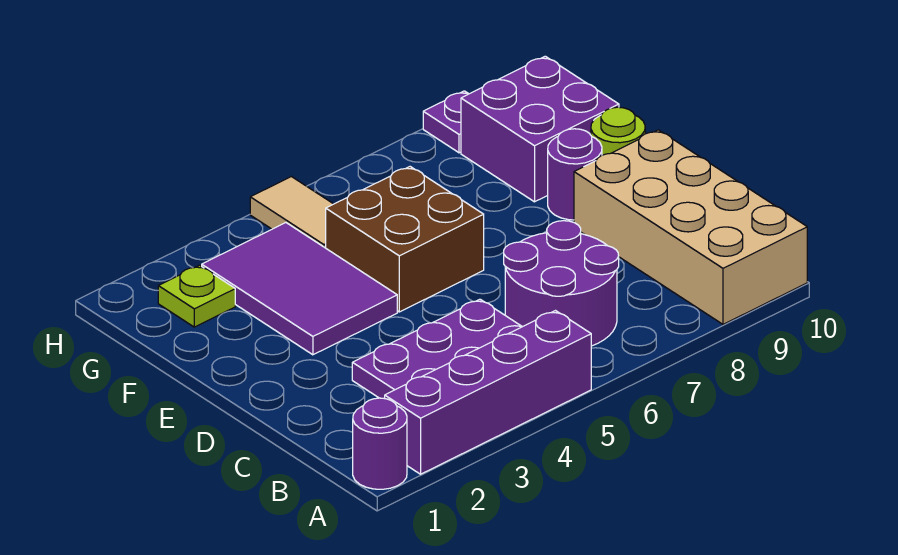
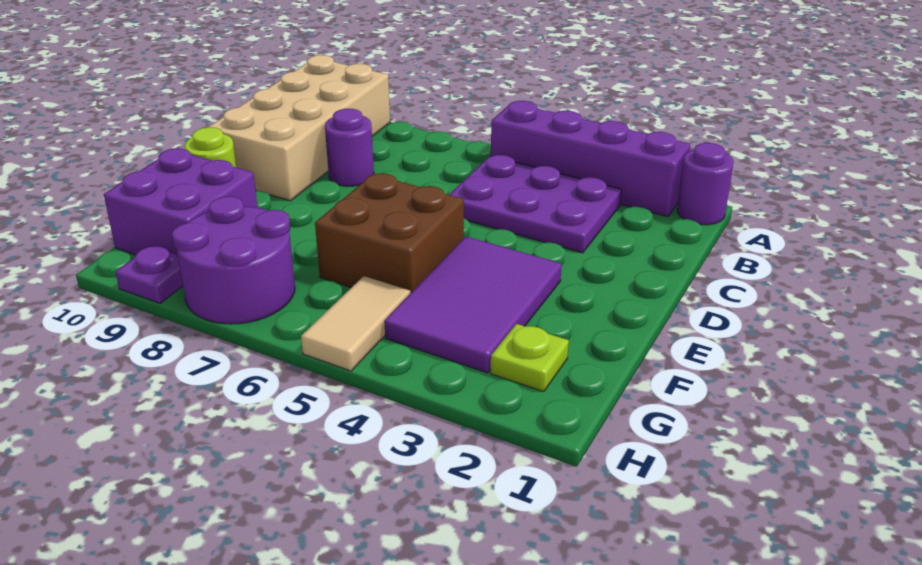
purple 2x2 round brick [504,221,619,346] -> purple 2x2 round brick moved to [172,196,295,324]
purple 1x1 round brick [548,129,602,220] -> purple 1x1 round brick moved to [325,109,374,186]

